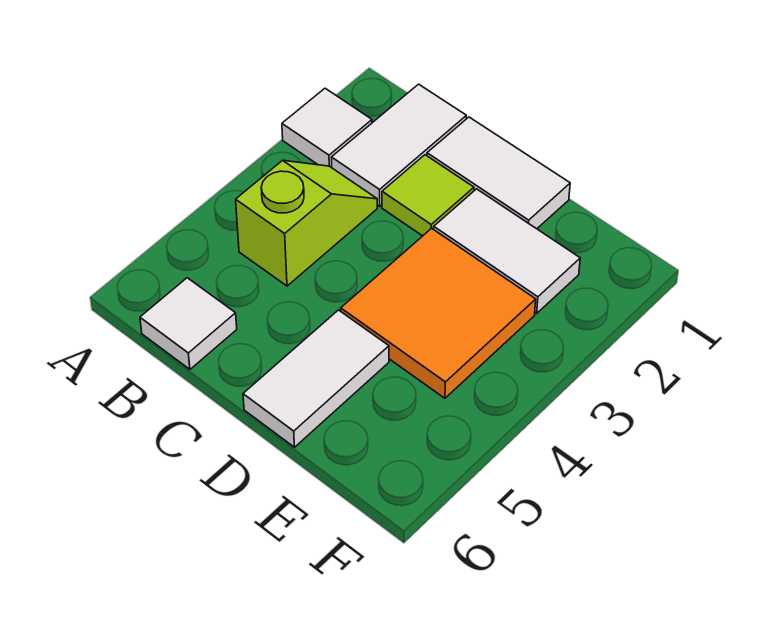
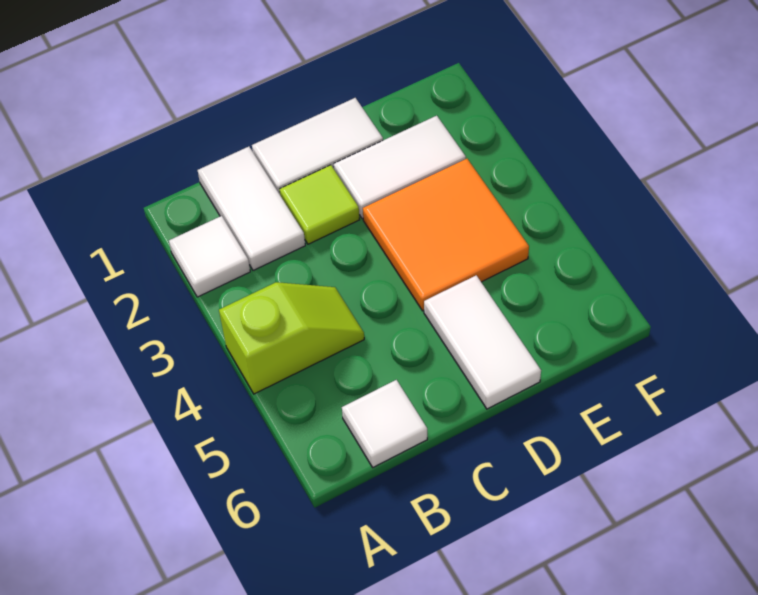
lime 1x2 slope [236,160,377,286] -> lime 1x2 slope turned to [219,282,364,394]

